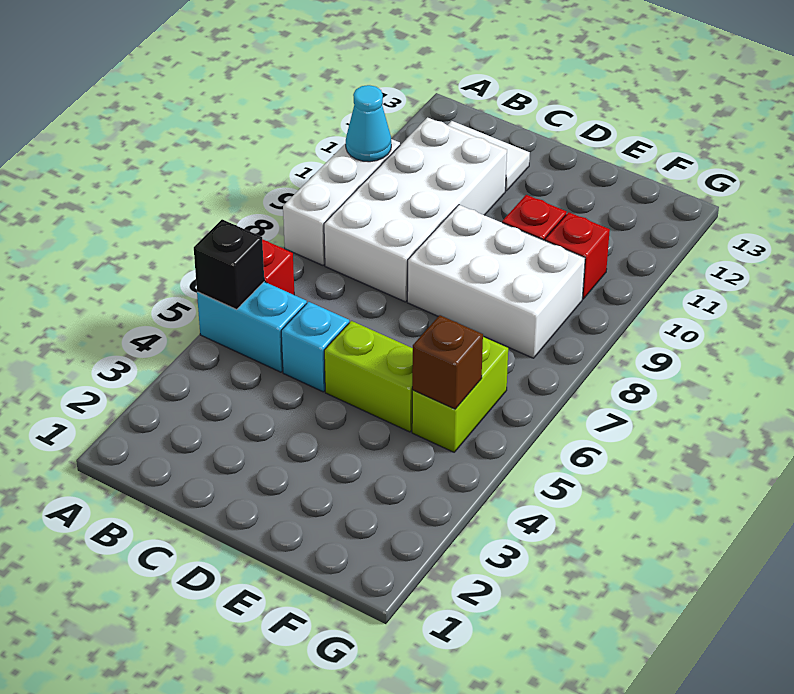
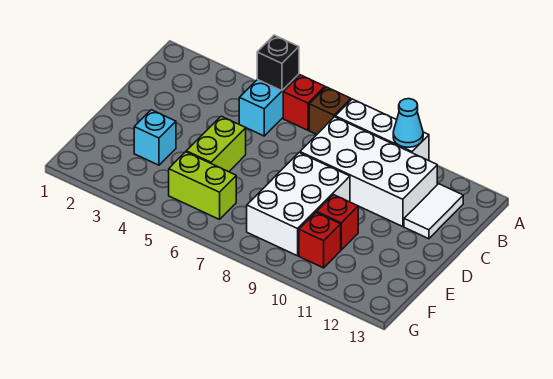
cyan 1x1 brick [281,302,349,392] -> cyan 1x1 brick moved to [134,110,176,165]
brown 1x1 brick [412,315,483,409] -> brown 1x1 brick moved to [309,87,351,134]

